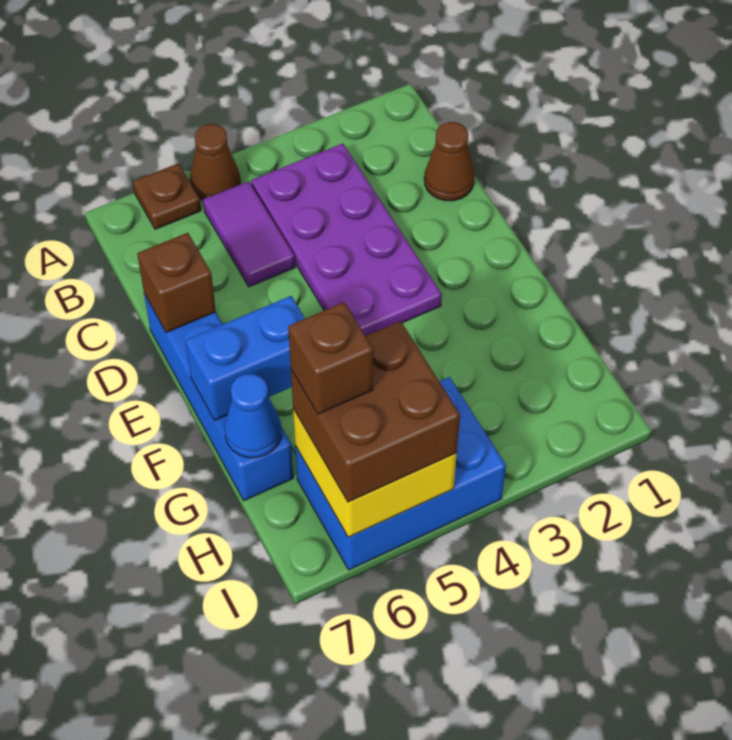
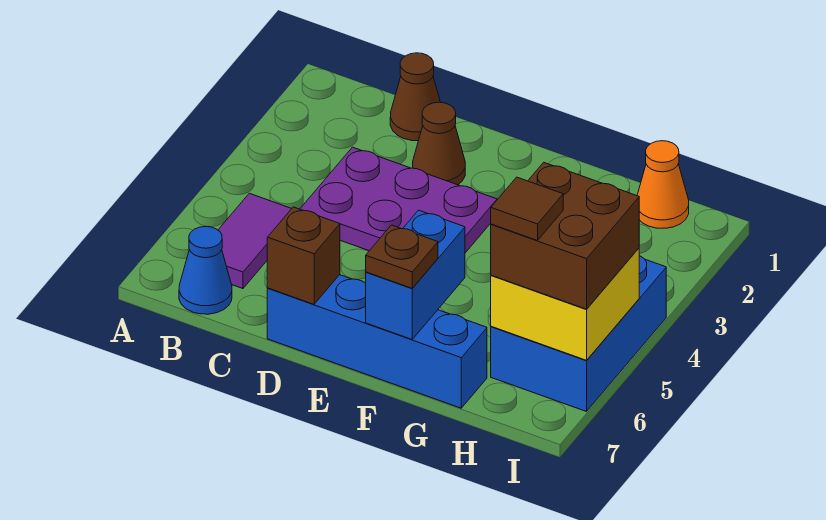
brown 1x1 cone [190,124,240,200] -> brown 1x1 cone moved to [413,102,465,185]
brown 1x1 plate [133,163,201,229] -> brown 1x1 plate moved to [366,225,438,288]
purple 2x4 plate [251,144,442,336] -> purple 2x3 plate [300,147,497,253]
purple 1x2 tile [203,181,295,287] -> purple 1x2 tile turned to [218,193,292,289]
blue 1x1 cone [225,374,281,458] -> blue 1x1 cone moved to [179,227,232,314]
none -> orange 1x1 cone [637,141,689,228]
brown 1x1 brick [288,302,373,414] -> brown 1x1 tile [491,177,563,241]

